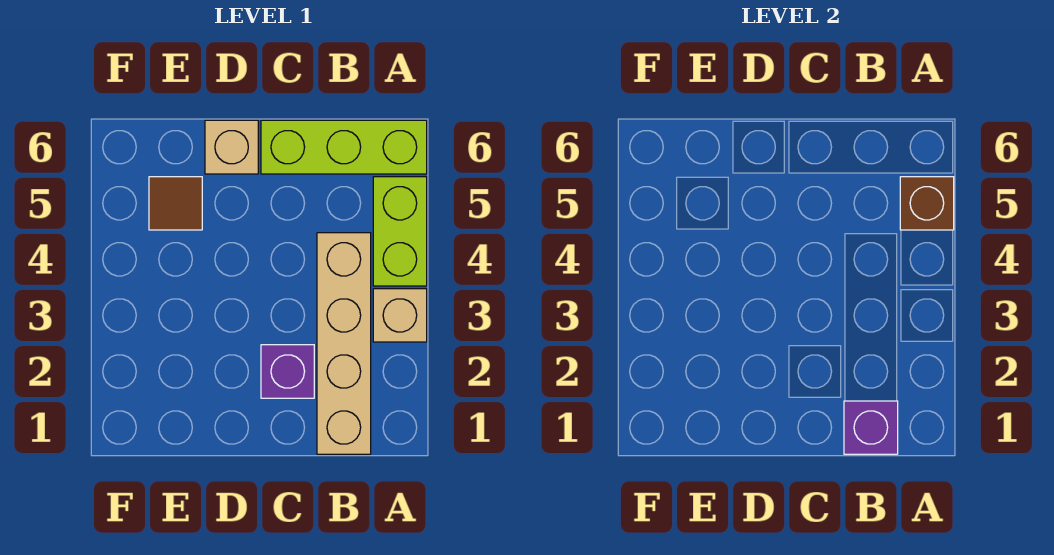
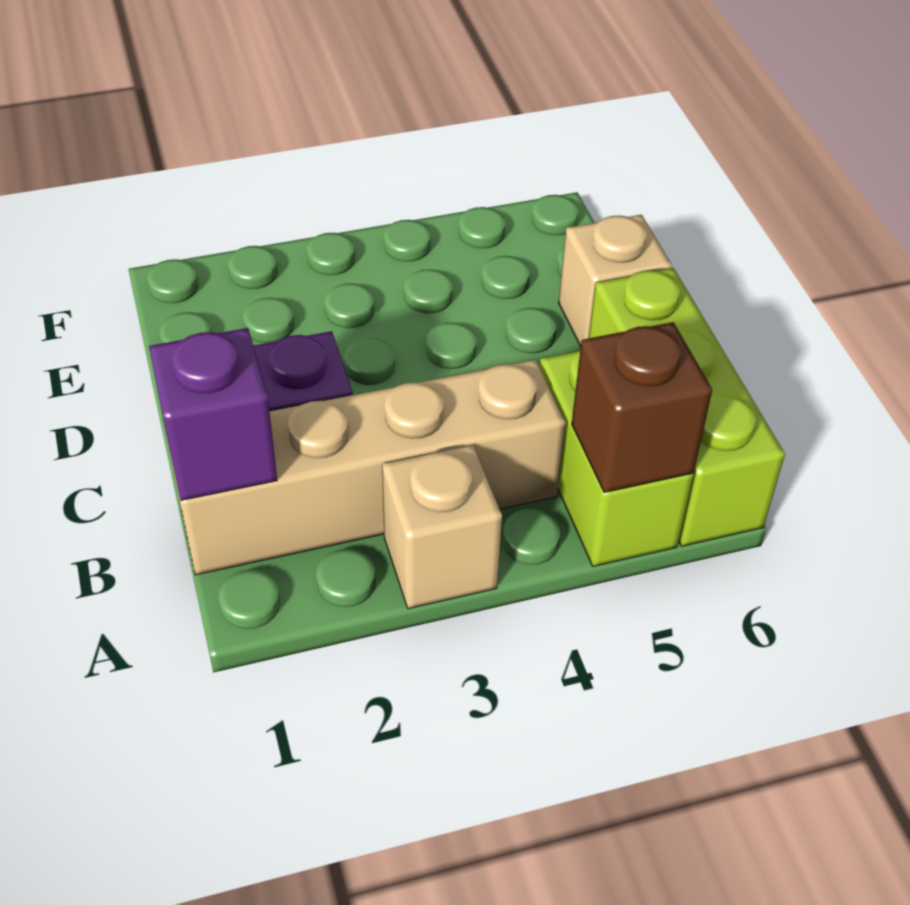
lime 1x2 brick [373,177,427,286] -> lime 1x2 brick turned to [539,351,693,566]
brown 1x1 tile [149,177,202,230] -> none

